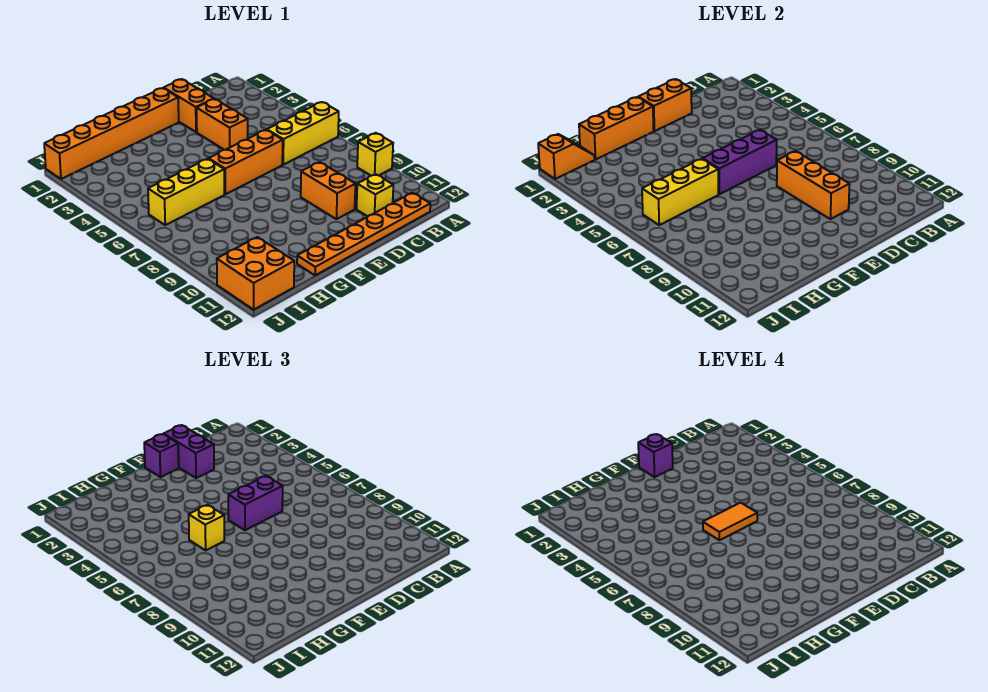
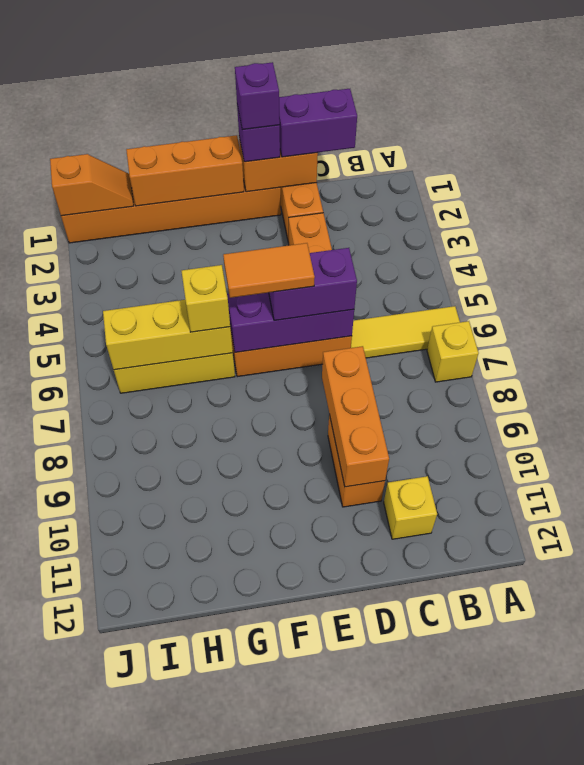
yellow 1x3 brick [267,102,339,165] -> yellow 1x3 tile [351,306,460,358]
yellow 1x1 brick [357,133,393,176] -> yellow 1x1 brick moved to [427,321,479,382]
orange 1x6 plate [297,193,430,275] -> none
purple 1x2 brick [164,425,214,478] -> purple 1x2 brick turned to [279,89,357,157]
orange 2x2 brick [217,237,294,310] -> none

